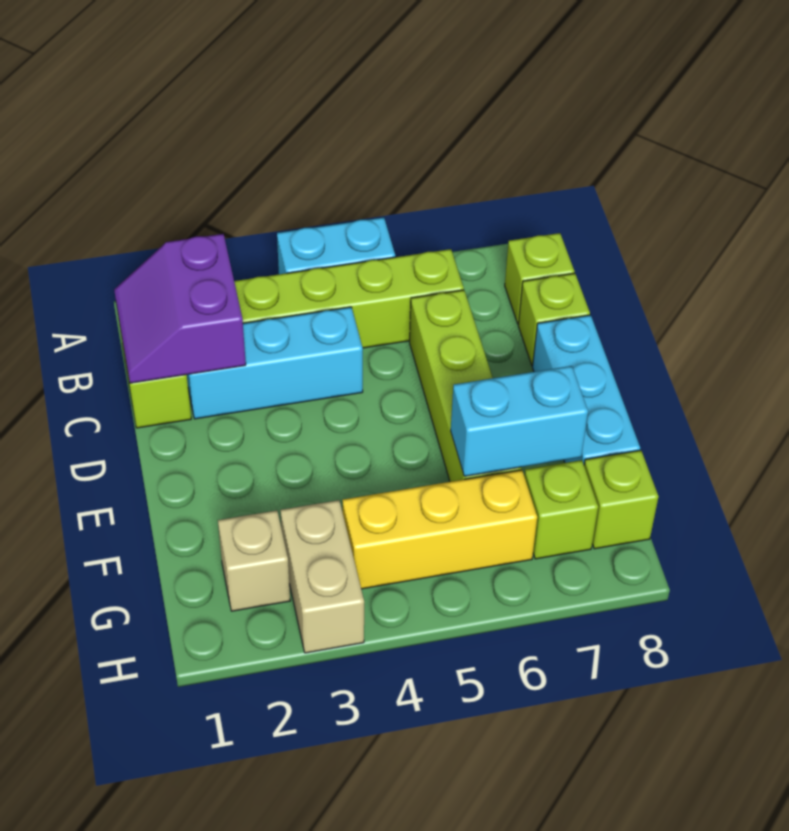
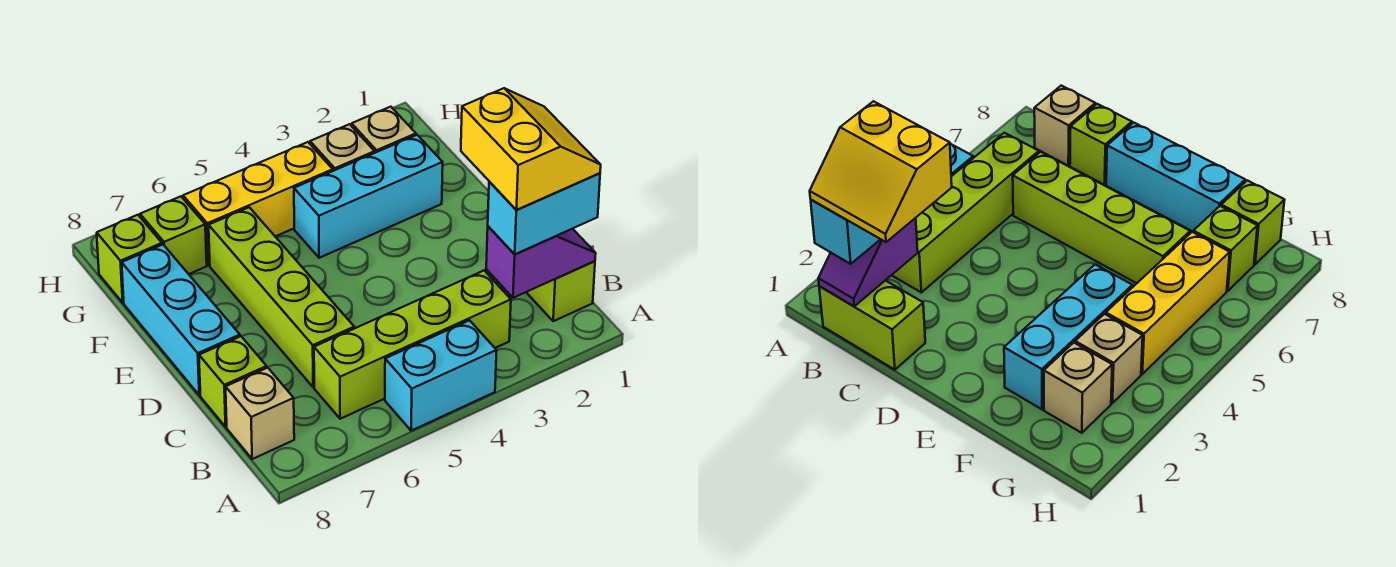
purple 2x2 slope [114,234,246,383] -> purple 1x2 slope [486,226,596,298]
none -> yellow 2x2 slope [461,88,601,210]
lime 1x1 brick [505,233,575,324] -> tan 1x1 brick [226,368,294,459]
cyan 1x3 brick [187,307,363,419] -> cyan 1x3 brick moved to [294,135,443,258]
cyan 1x2 brick [451,366,588,476] -> cyan 1x2 brick moved to [488,173,600,254]
tan 1x2 brick [280,500,364,653] -> tan 1x1 brick [310,124,375,171]

